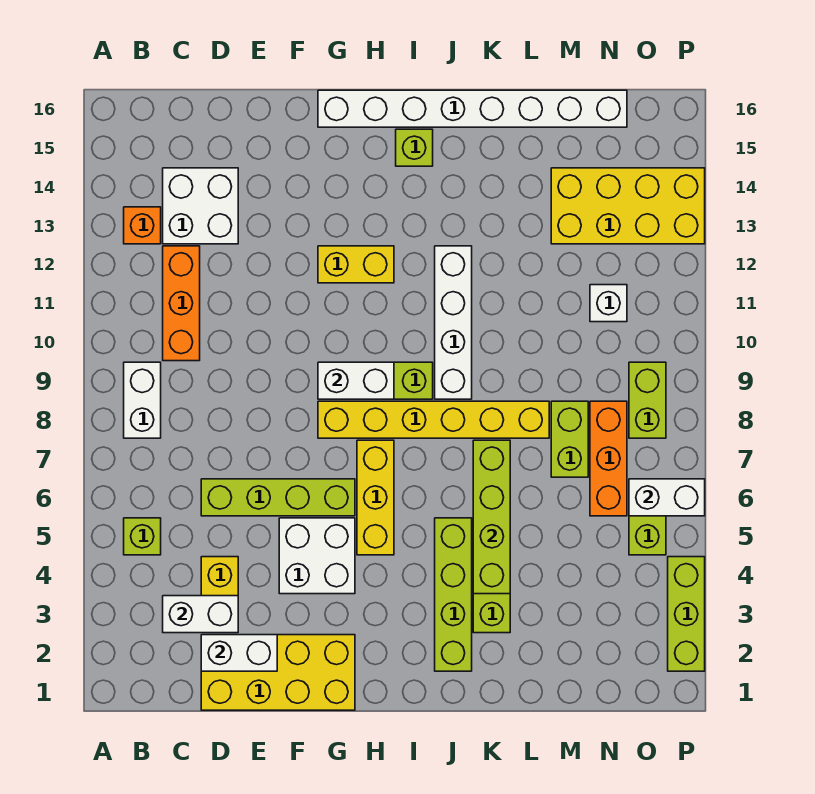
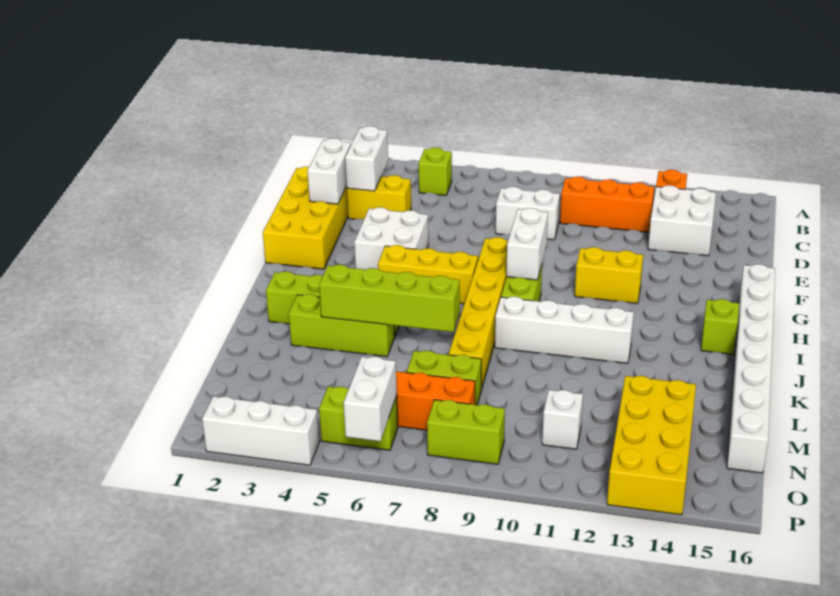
white 1x2 brick [124,362,161,438] -> white 1x2 brick moved to [496,187,560,240]
lime 1x4 brick [201,479,355,516] -> none
yellow 1x2 brick [318,246,394,283] -> yellow 1x2 brick turned to [575,247,643,303]
lime 1x3 brick [668,557,705,671] -> white 1x3 brick [202,396,319,465]

